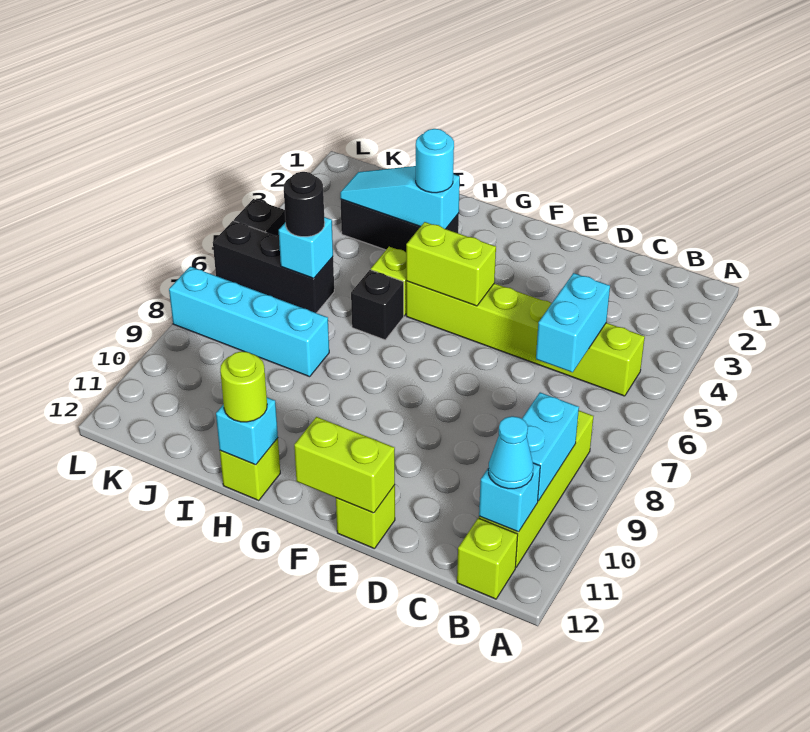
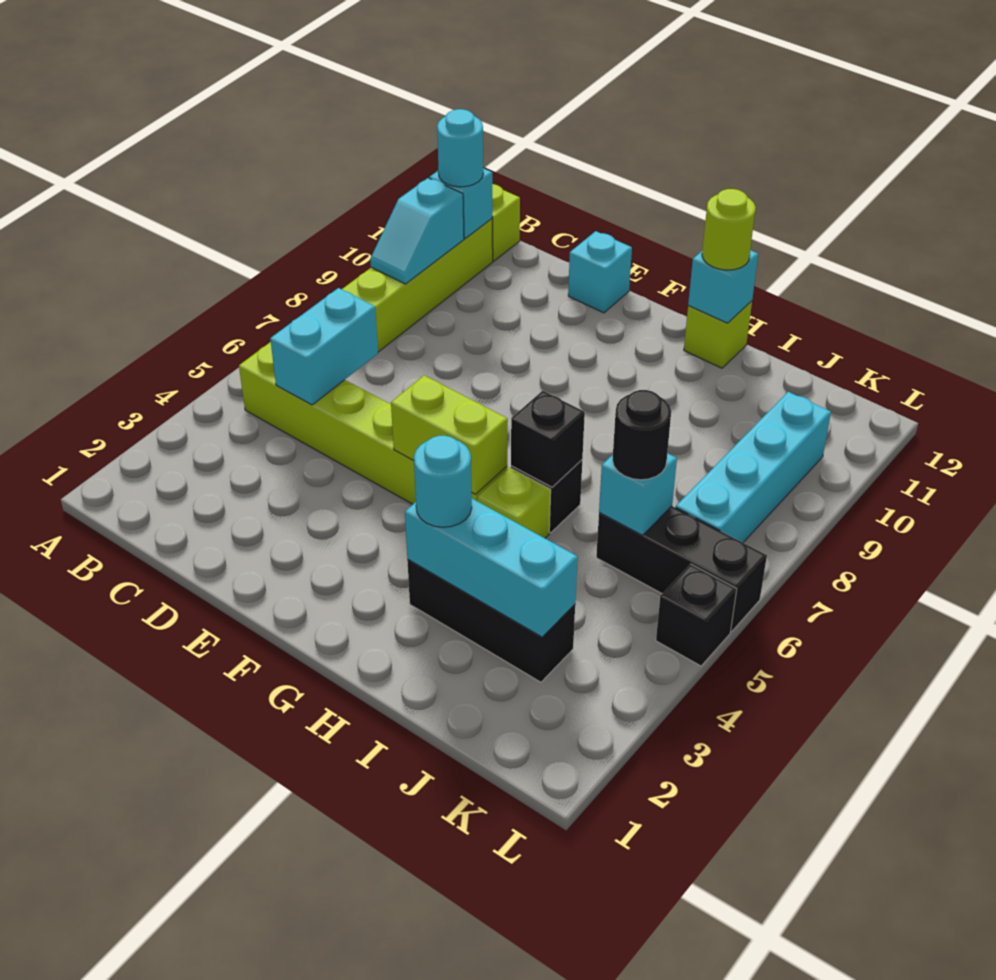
cyan 1x2 brick [522,392,579,501] -> cyan 1x2 slope [370,178,464,284]
cyan 1x1 cone [488,416,533,489] -> cyan 1x1 round brick [437,109,483,187]
lime 1x1 brick [336,485,395,549] -> cyan 1x1 brick [568,231,632,313]
lime 1x2 brick [294,417,395,513] -> none
cyan 1x3 slope [340,166,460,229] -> cyan 1x3 brick [405,499,578,637]
none -> black 1x1 brick [511,391,585,487]
cyan 1x4 brick [169,266,329,377] -> cyan 1x4 brick turned to [676,392,831,542]

